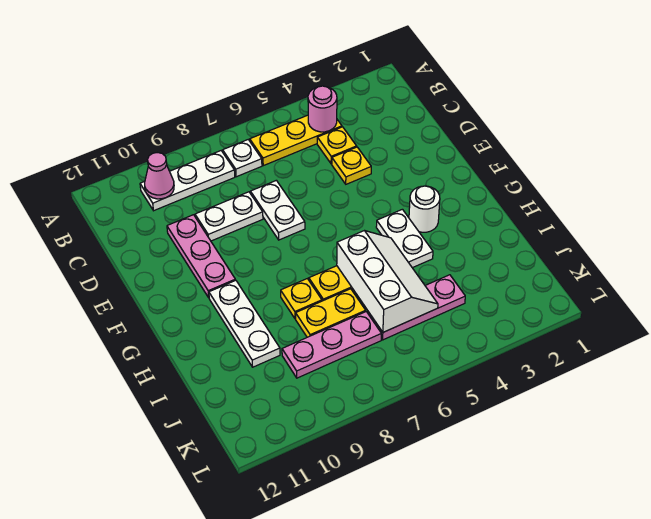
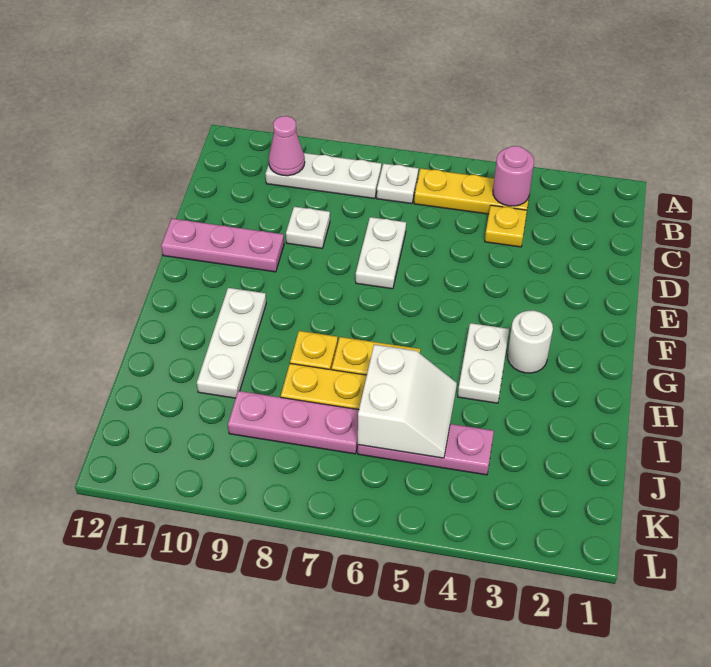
yellow 1x1 plate [332,147,371,184] -> none
white 1x2 plate [195,192,263,241] -> white 1x1 plate [286,207,330,248]
pink 1x3 plate [167,215,235,298] -> pink 1x3 plate turned to [161,219,284,272]
white 2x3 slope [337,231,438,332] -> white 2x2 slope [358,345,457,458]

